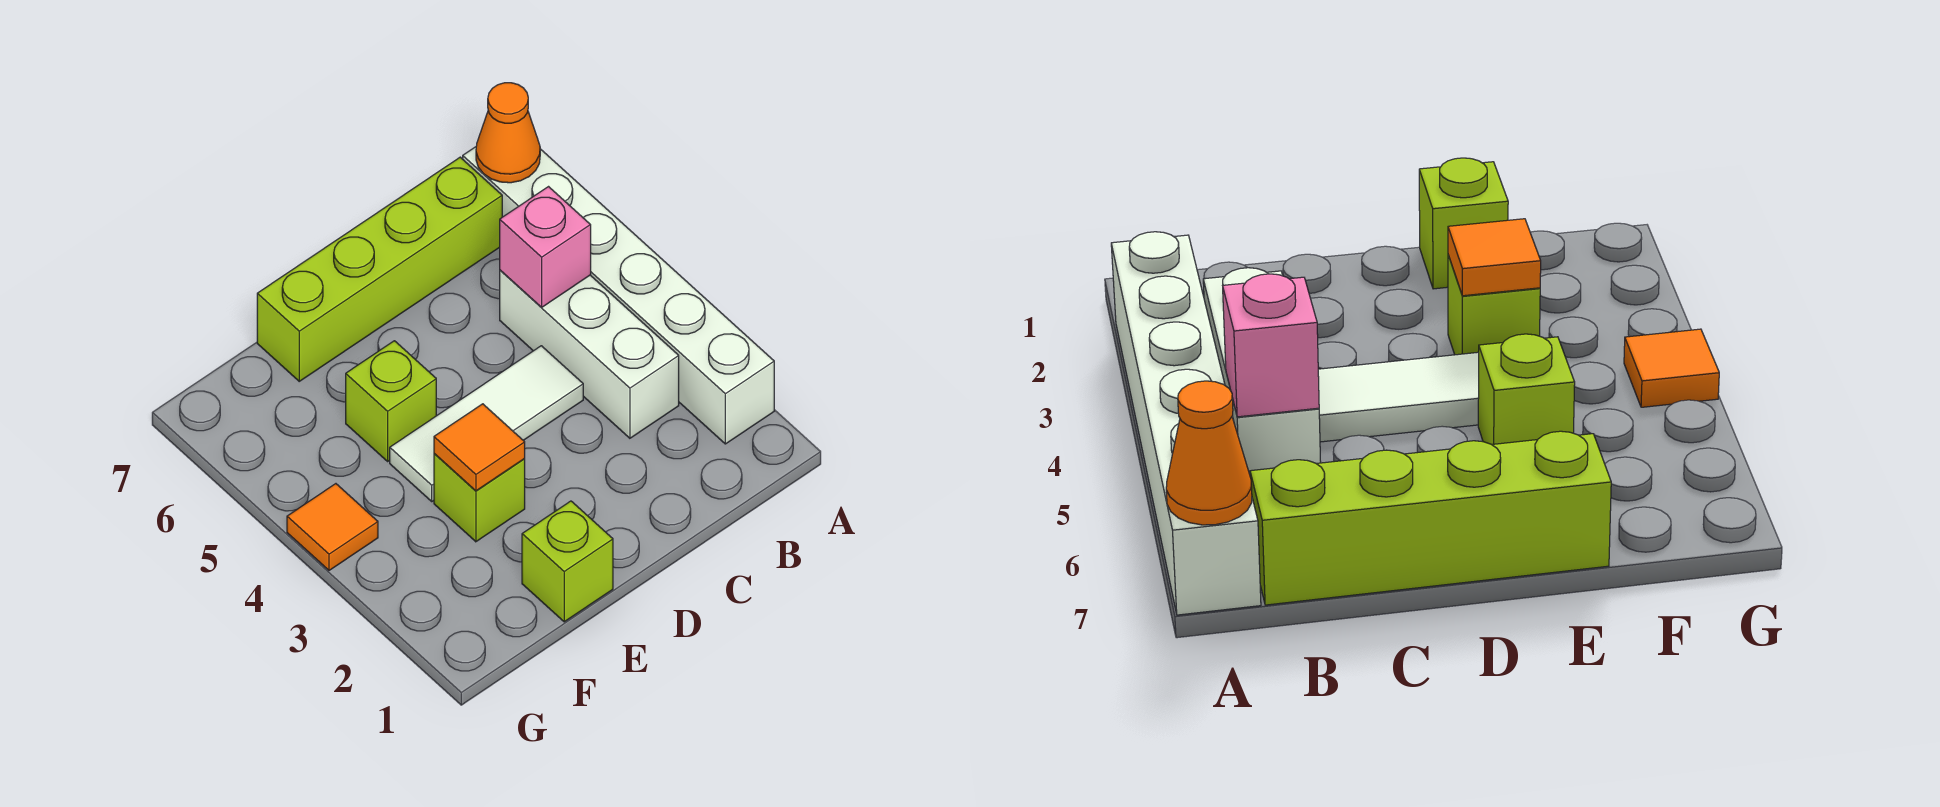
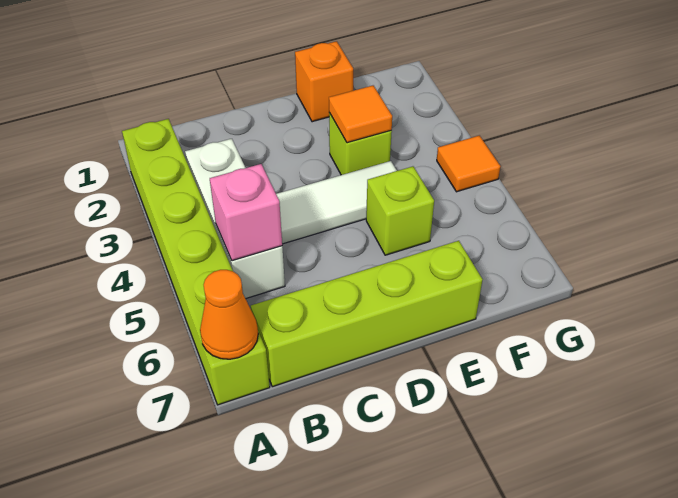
white 1x6 brick [463,147,774,444] -> lime 1x6 brick [122,119,270,405]
lime 1x1 brick [522,501,613,622] -> orange 1x1 brick [295,41,353,122]

